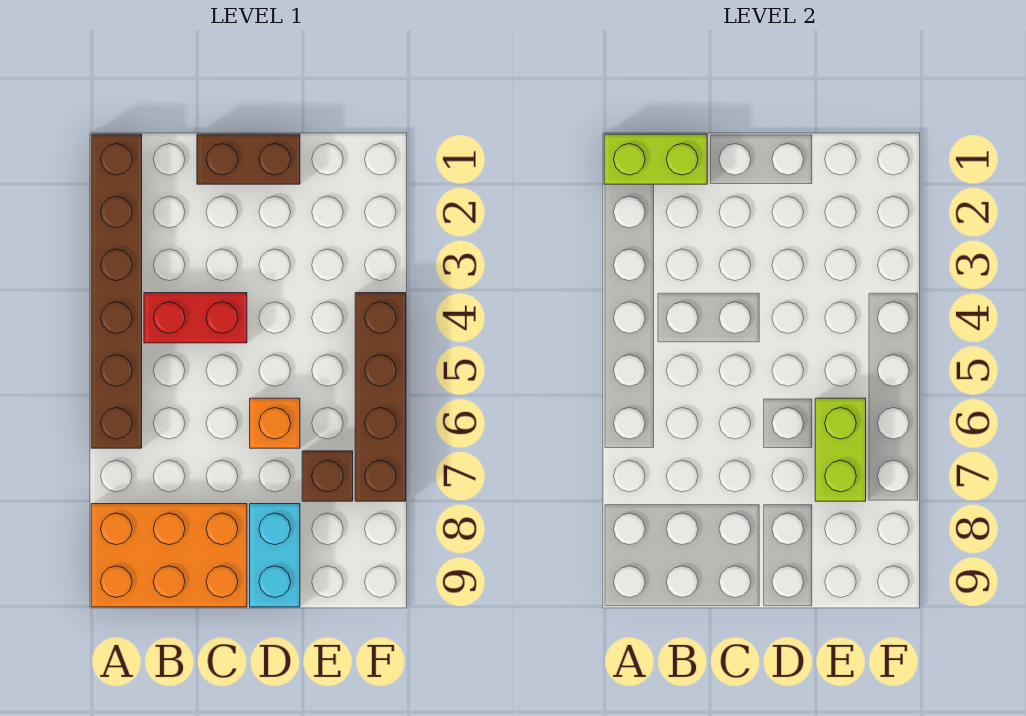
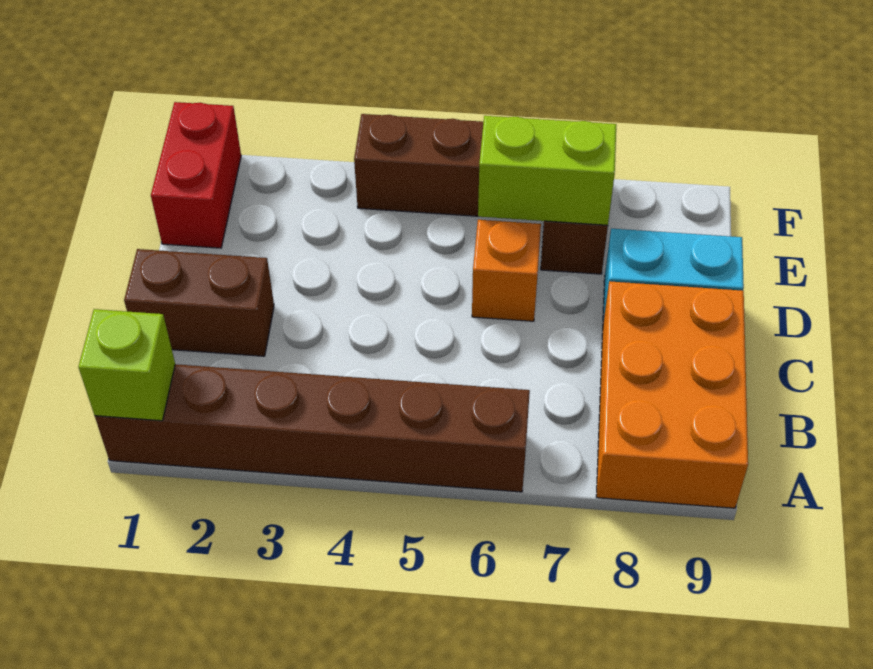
lime 1x2 brick [604,134,707,184] -> lime 1x1 brick [78,309,175,421]
red 1x2 brick [144,293,247,343] -> red 1x2 brick moved to [151,102,241,248]
brown 1x2 brick [197,134,300,184] -> brown 1x2 brick turned to [124,249,274,356]

